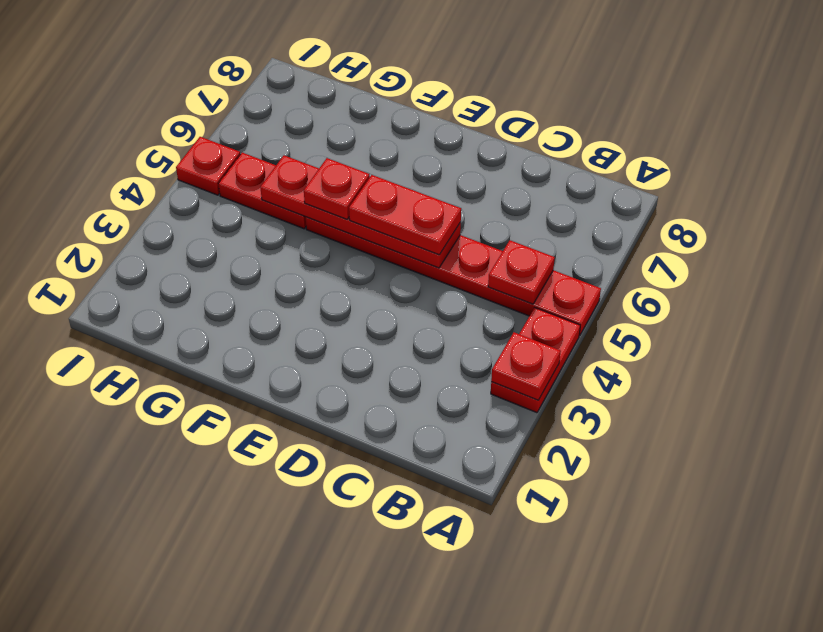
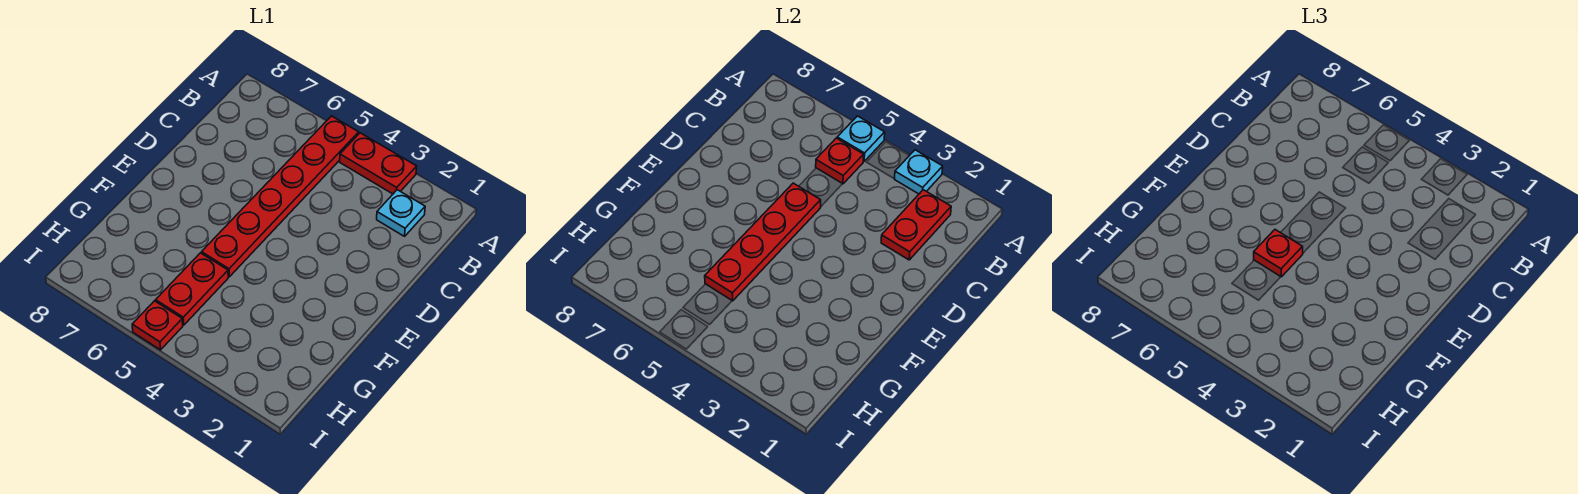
red 1x1 plate [491,332,561,400] -> cyan 1x1 plate [895,150,943,194]
none -> cyan 1x1 plate [837,116,885,161]
none -> cyan 1x1 plate [377,190,425,236]
red 1x2 plate [349,175,461,255] -> red 1x2 plate moved to [881,190,951,260]

